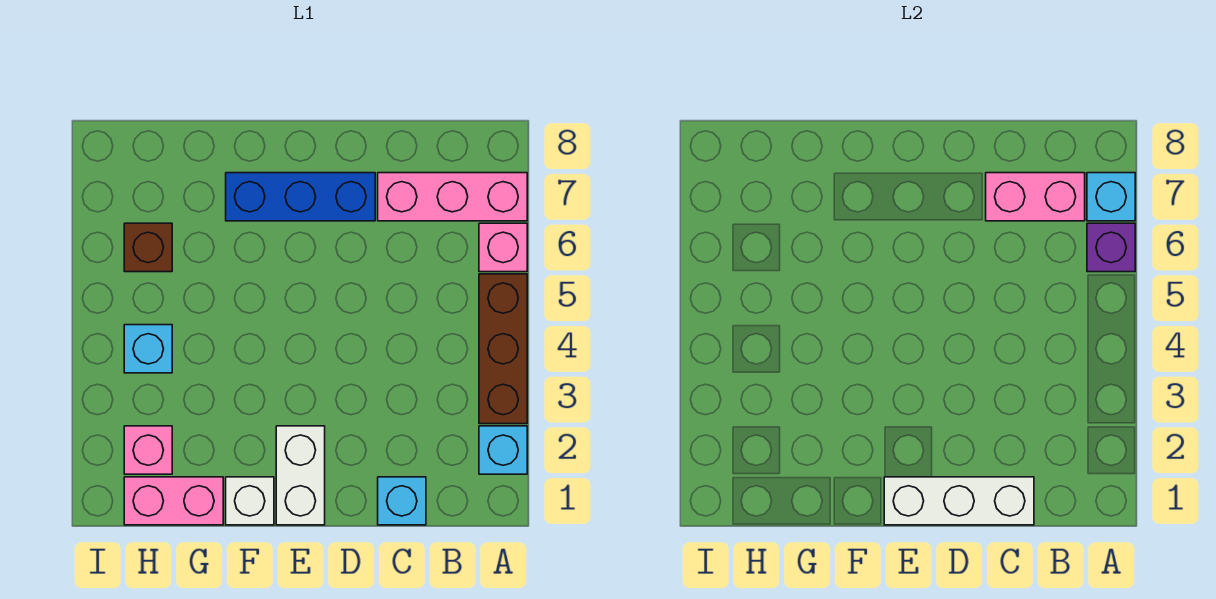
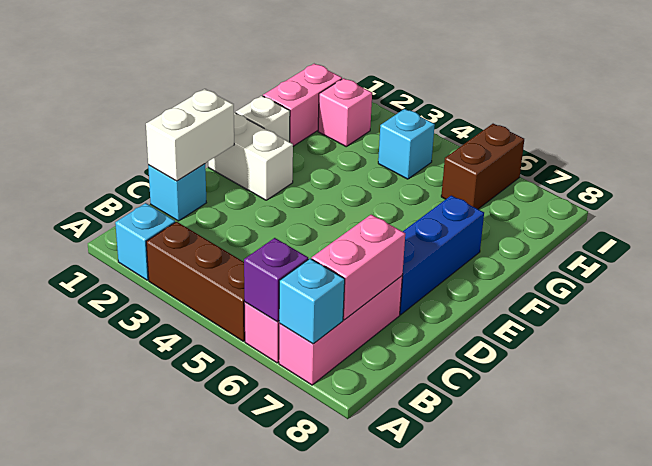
white 1x3 brick [884,477,1034,525] -> white 1x2 brick [146,89,234,181]
brown 1x1 brick [124,223,172,272] -> brown 1x2 brick [441,124,524,209]

